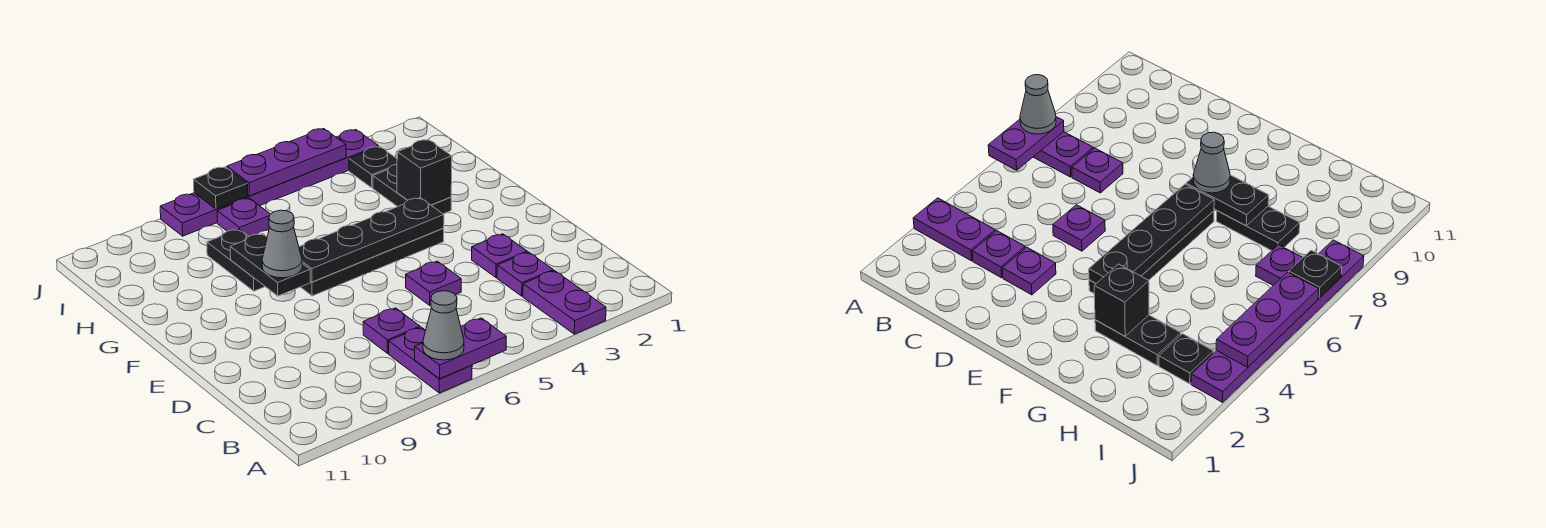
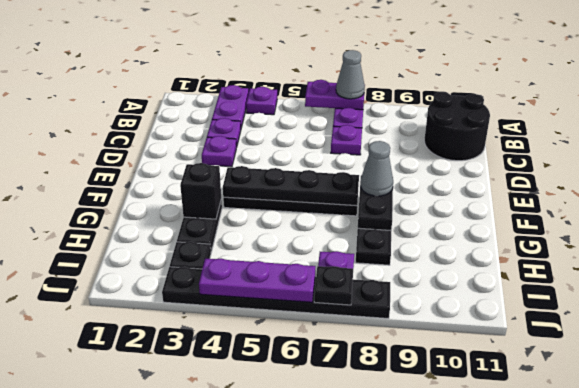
none -> black 2x2 round brick [424,92,490,161]
purple 1x1 plate [406,261,461,305] -> purple 1x1 plate moved to [246,87,277,115]
purple 1x6 plate [160,130,378,236] -> black 1x6 plate [162,267,390,319]

